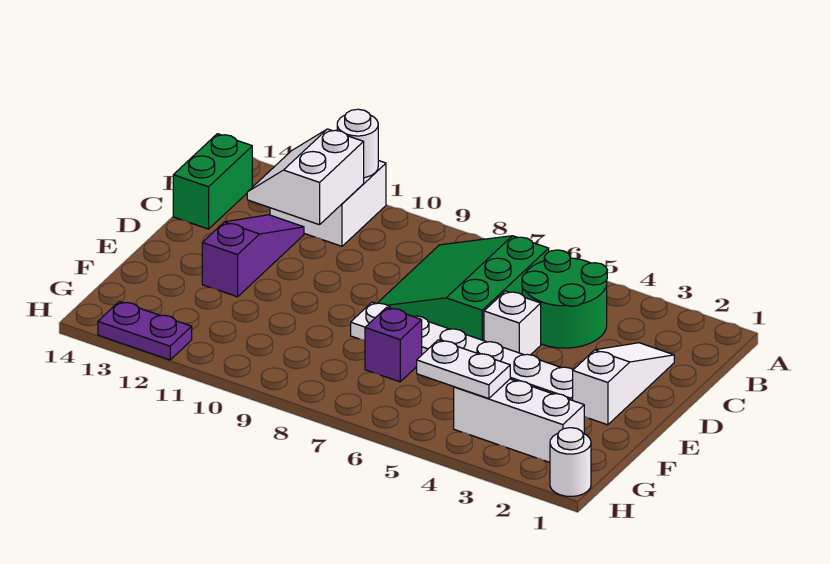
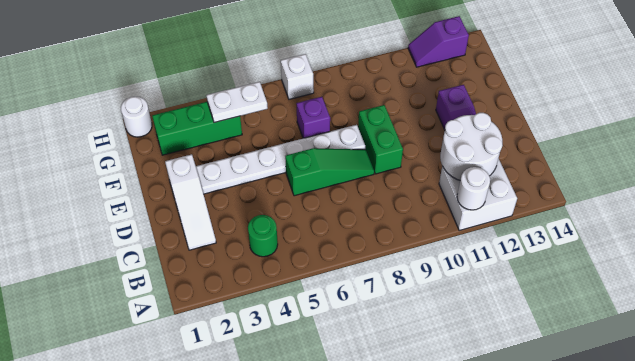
green 2x2 round brick [522,250,607,348] -> green 1x1 round brick [248,215,278,257]
green 3x3 slope [378,236,549,341] -> green 1x3 slope [285,148,374,196]
white 2x2 slope [247,129,364,225] -> white 2x2 round brick [440,113,502,180]
green 1x2 brick [173,134,252,229] -> green 1x2 brick moved to [358,105,403,174]
white 1x1 brick [484,291,541,355] -> white 1x1 brick moved to [281,54,314,99]
white 1x3 brick [454,379,584,462] -> green 1x3 brick [152,102,242,155]
purple 1x2 plate [98,301,192,360] -> purple 1x2 slope [408,16,469,67]

